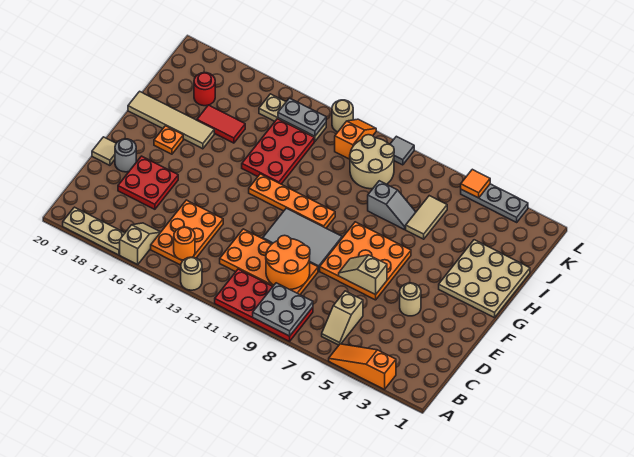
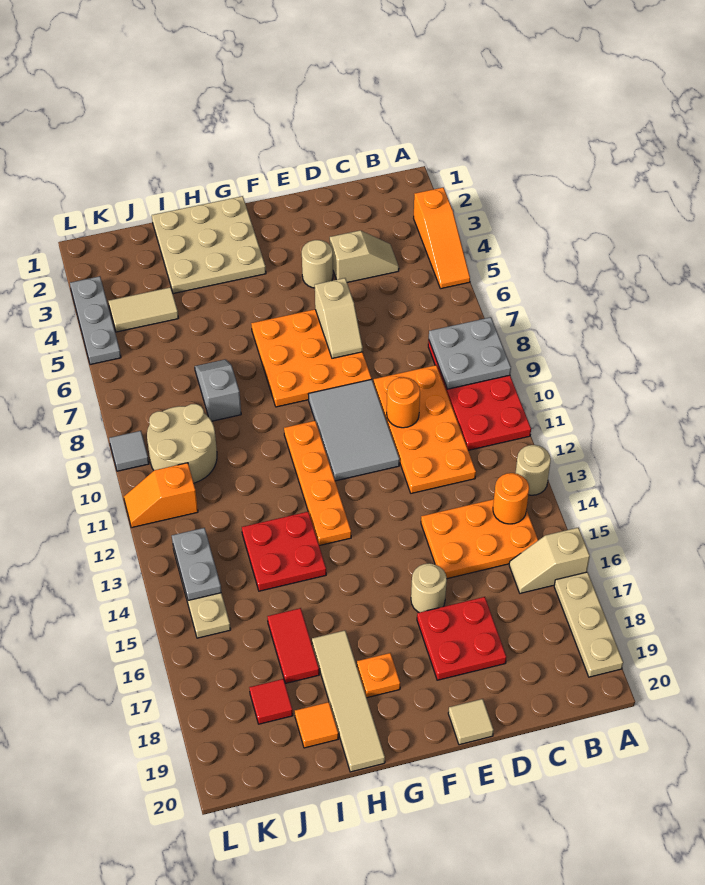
tan 1x2 slope [322,291,363,345] -> tan 1x2 slope moved to [330,231,399,282]
orange 2x2 round brick [266,235,310,289] -> orange 1x1 round brick [387,377,420,428]
grey 1x1 round brick [115,139,136,172] -> none
red 2x3 plate [242,119,314,184] -> red 2x2 plate [242,512,326,591]
tan 1x2 tile [406,196,447,239] -> tan 1x2 tile moved to [109,287,178,332]
red 1x1 round brick [194,73,215,106] -> red 1x1 tile [249,679,293,724]
orange 1x1 tile [461,169,490,198] -> orange 1x1 tile moved to [295,702,338,748]
tan 1x1 round brick [332,100,353,132] -> tan 1x1 round brick moved to [411,563,447,612]

